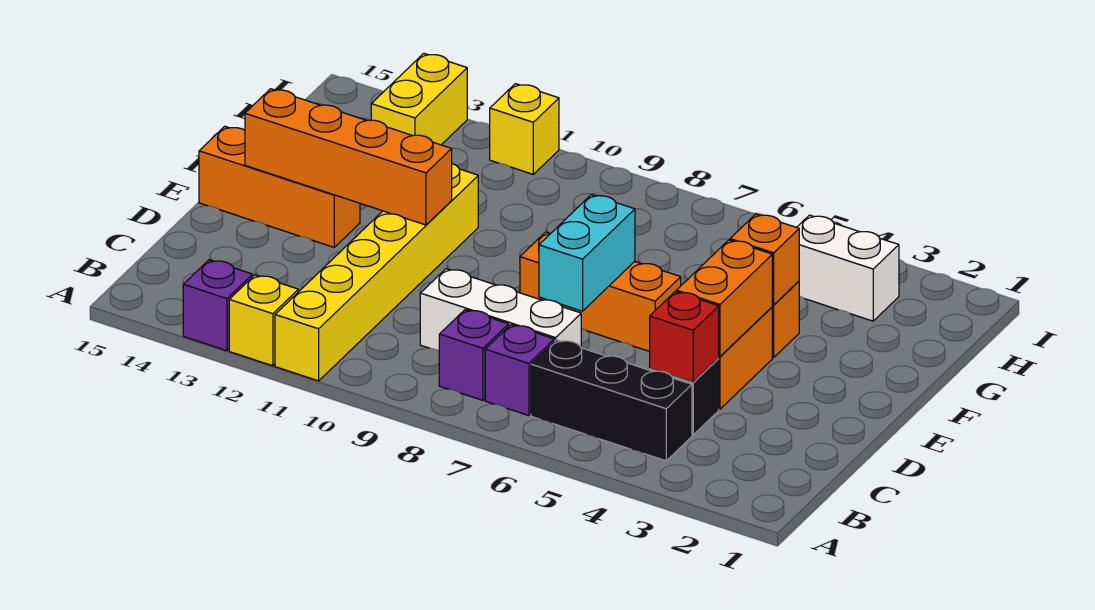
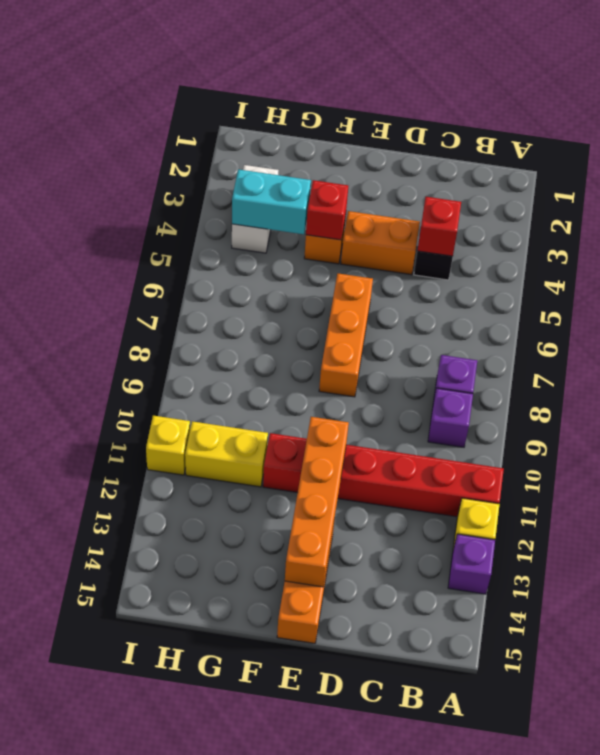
yellow 1x6 brick [275,164,478,381] -> red 1x6 brick [263,433,504,517]
black 1x3 brick [531,340,692,461] -> none
purple 1x1 brick [485,325,554,416] -> purple 1x1 brick moved to [428,388,473,447]
white 1x3 brick [420,269,581,351] -> none
orange 1x2 brick [676,240,772,357] -> none
cyan 1x2 brick [539,195,635,311] -> cyan 1x2 brick moved to [232,169,311,234]
orange 1x1 brick [730,214,799,305] -> red 1x1 brick [306,180,348,240]
yellow 1x2 brick [371,53,467,145] -> yellow 1x2 brick moved to [185,421,268,487]

